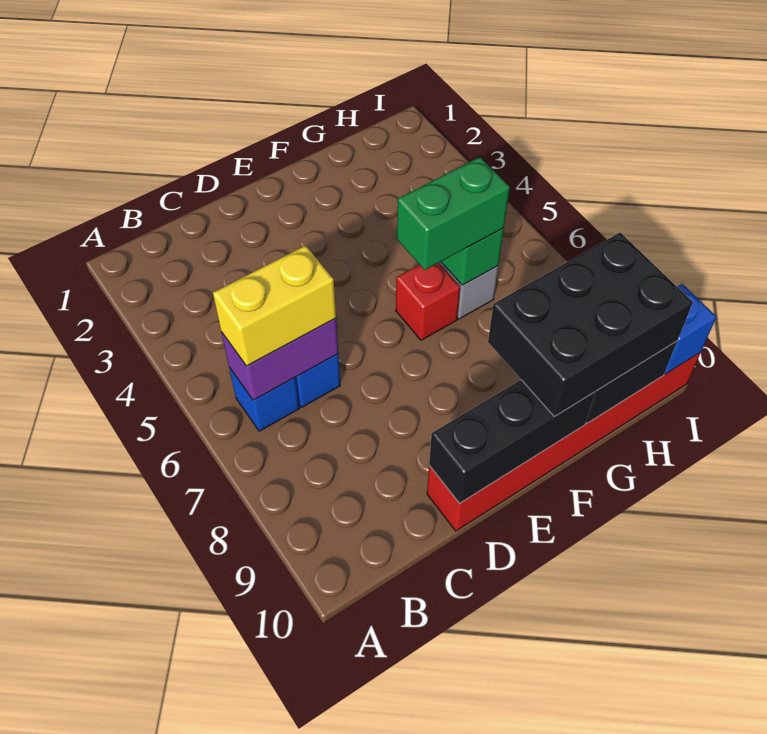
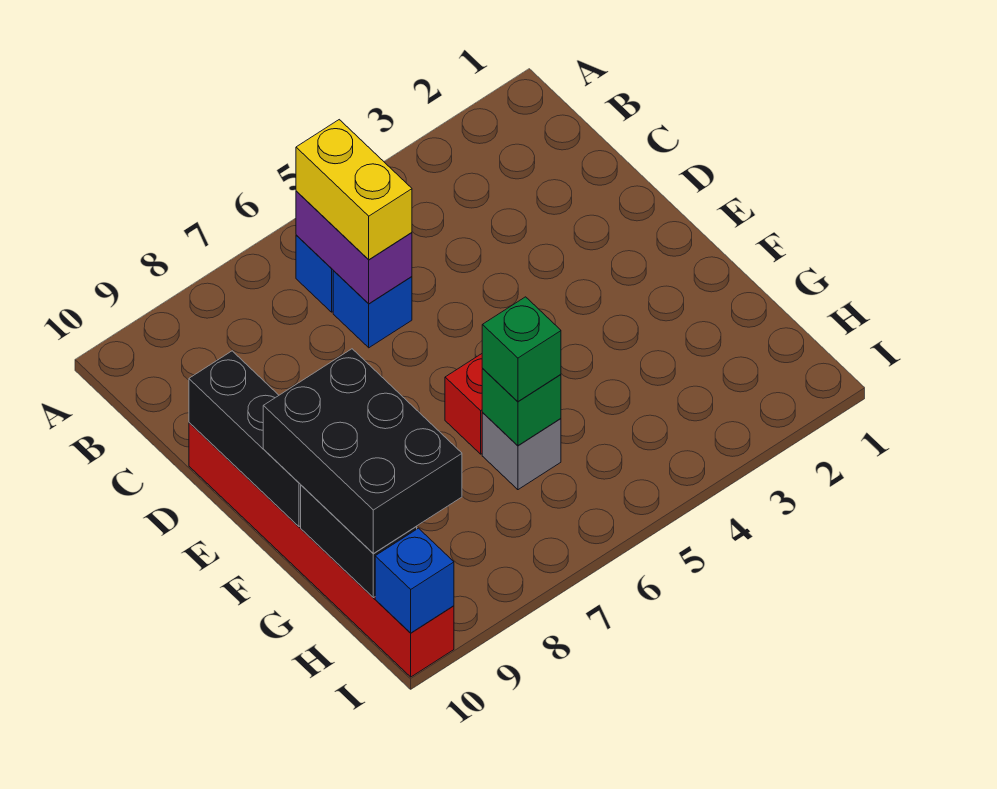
green 1x2 brick [397,157,510,270] -> green 1x1 brick [482,297,561,401]

